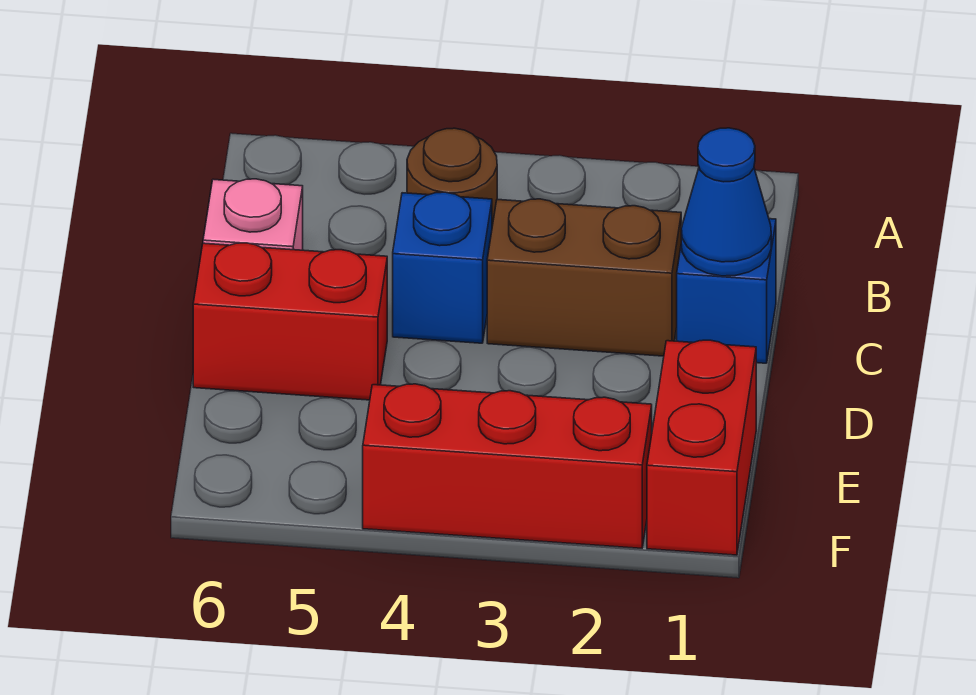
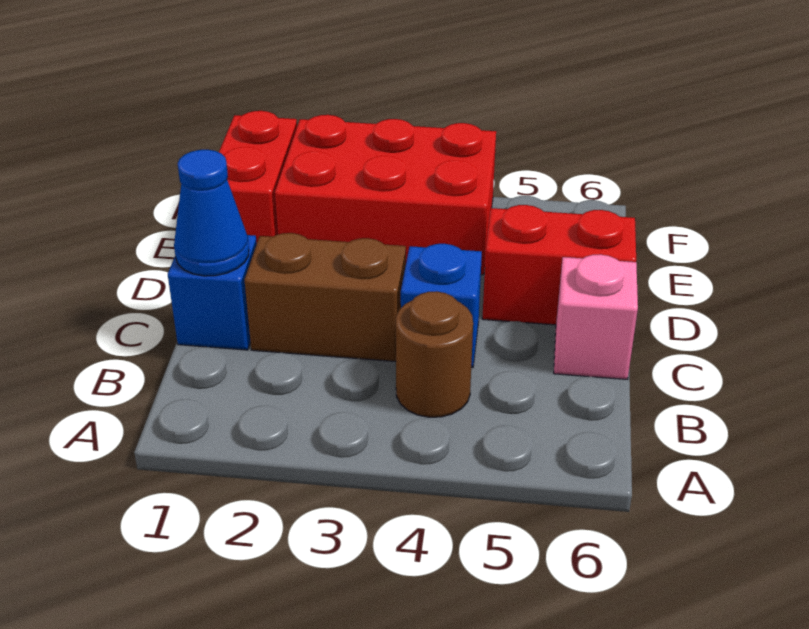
red 1x3 brick [363,384,652,548] -> red 2x3 brick [275,115,496,275]

